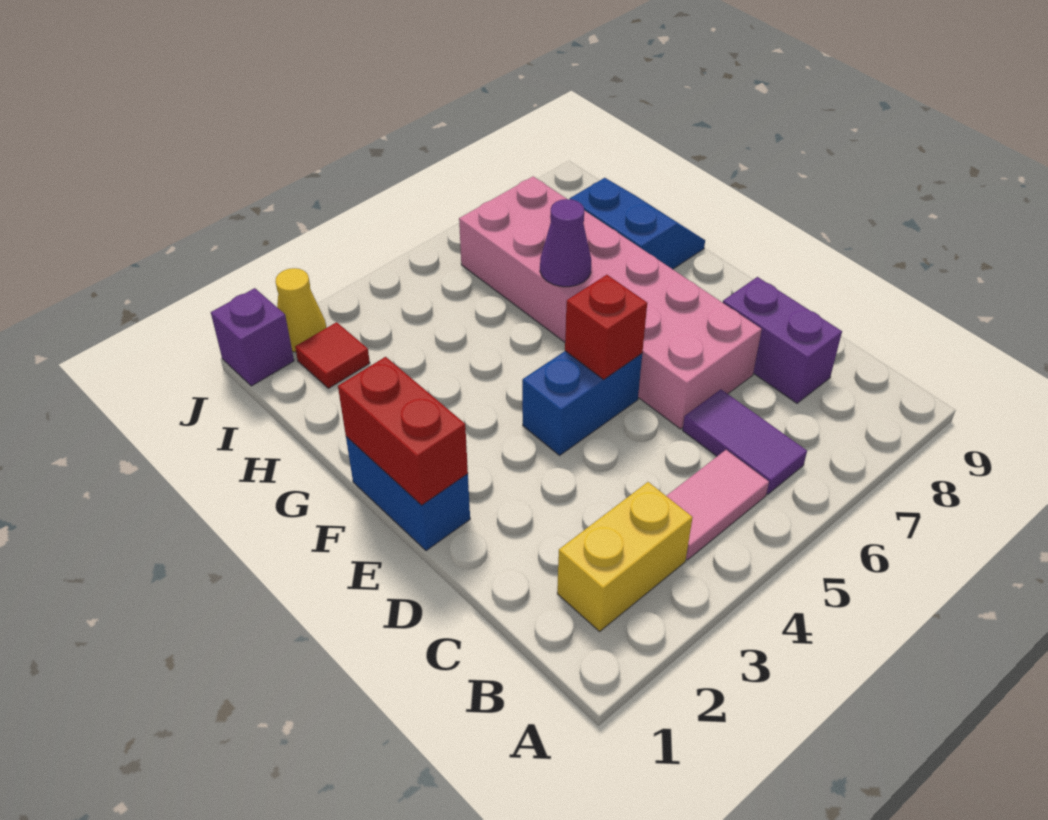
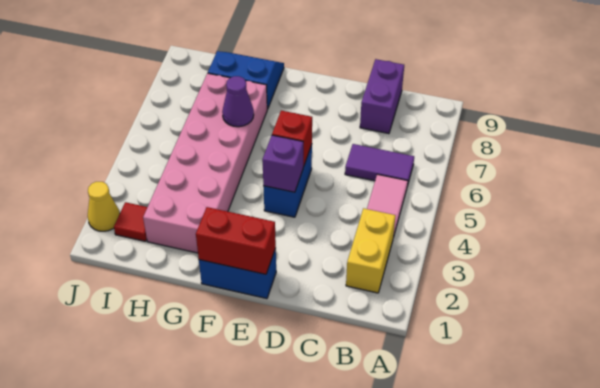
purple 1x2 brick [723,277,842,403] -> purple 1x2 brick turned to [360,59,404,134]
pink 2x6 brick [459,176,762,429] -> pink 2x6 brick turned to [143,73,267,253]
purple 1x1 brick [211,288,294,386] -> purple 1x1 brick moved to [262,135,304,192]

